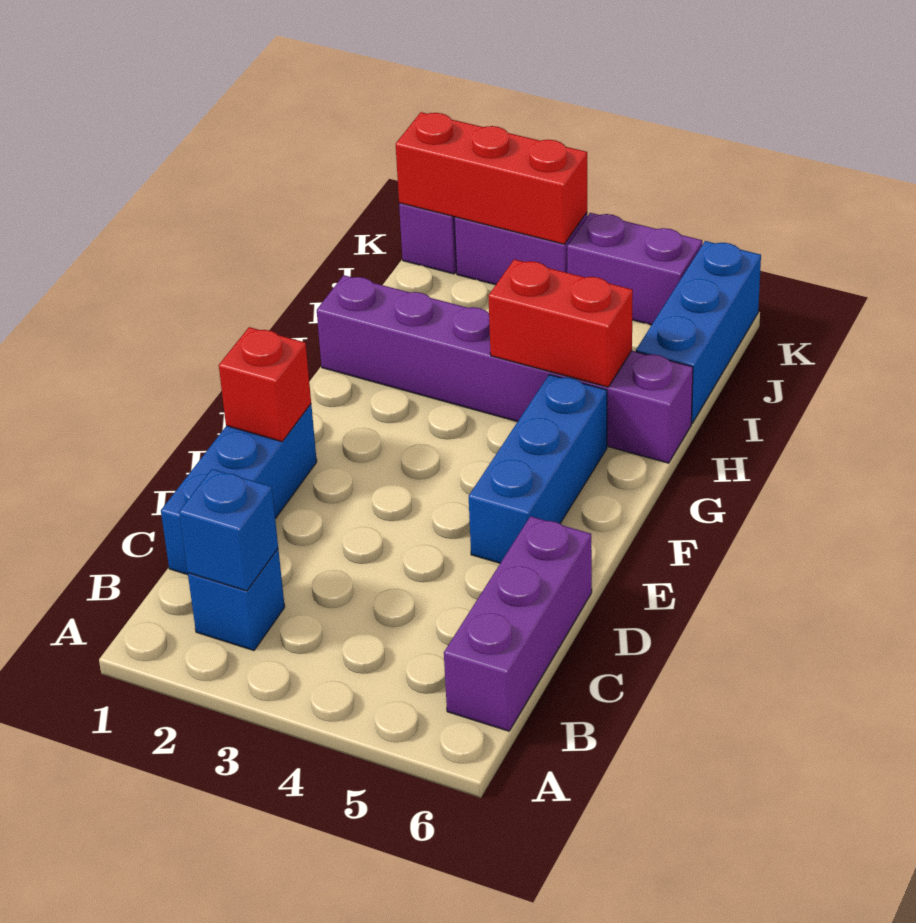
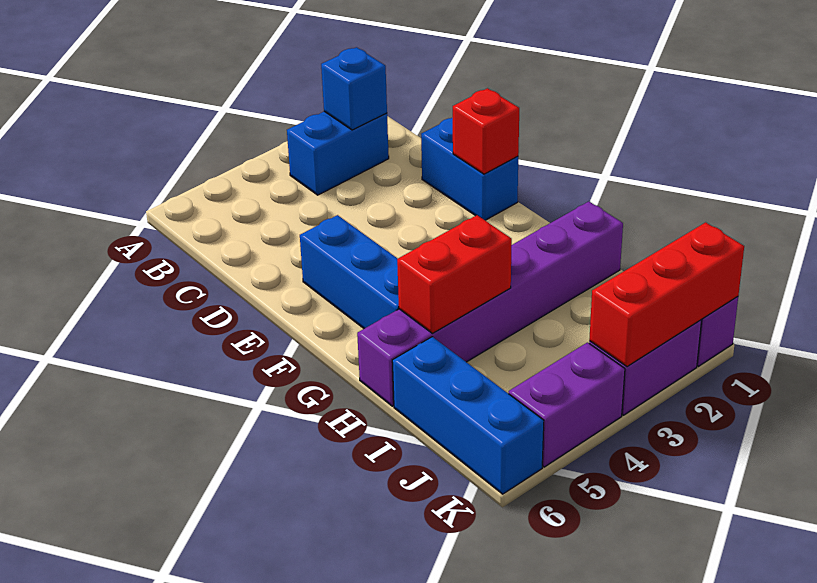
blue 1x1 brick [188,549,285,651] -> blue 1x2 brick [287,111,389,195]
purple 1x3 brick [444,516,592,731] -> none
blue 1x3 brick [161,404,317,575] -> blue 1x2 brick [421,118,518,220]

